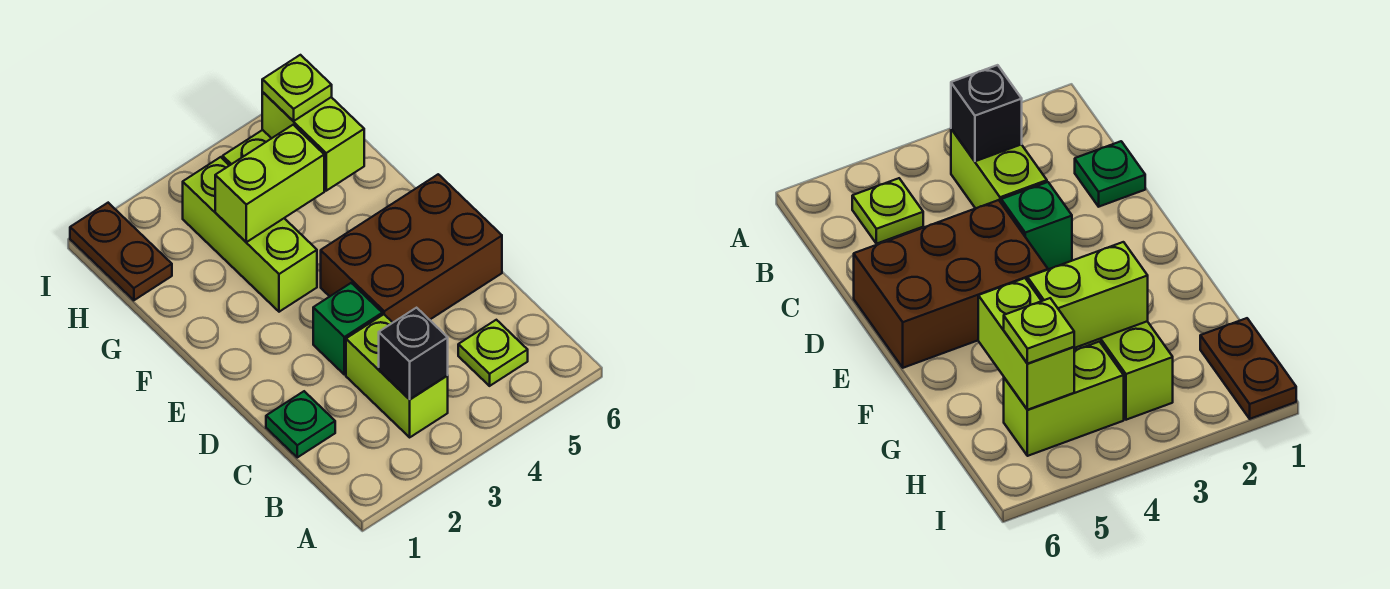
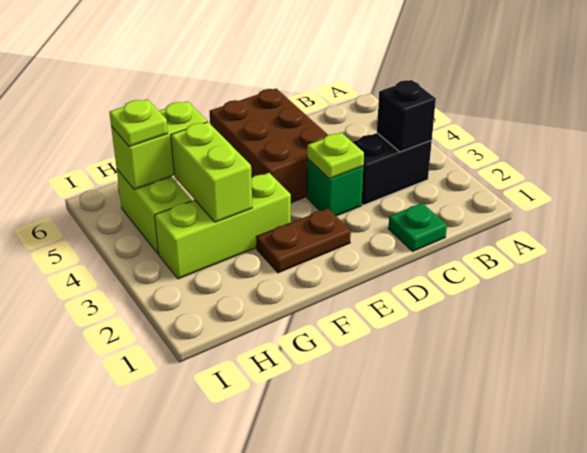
lime 1x2 brick [346,314,448,437] -> black 1x2 brick [353,133,432,205]
lime 1x1 plate [458,320,528,386] -> lime 1x1 plate moved to [307,133,364,179]
brown 1x2 plate [70,203,172,300] -> brown 1x2 plate moved to [256,208,351,273]

